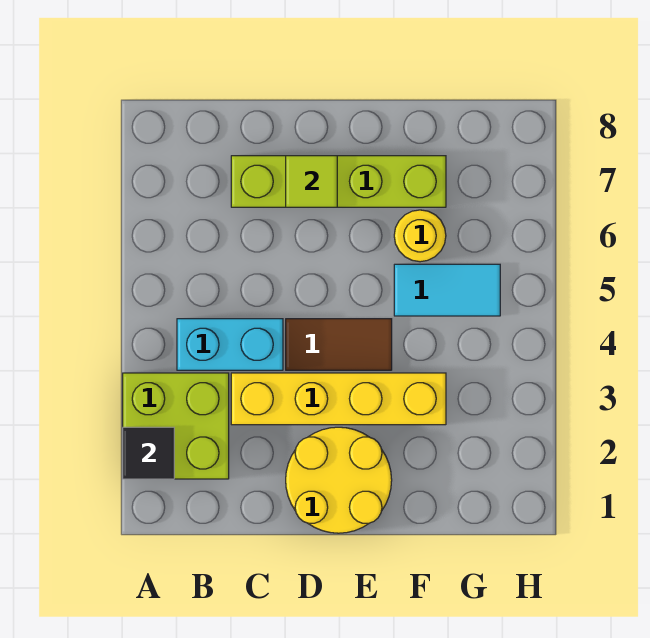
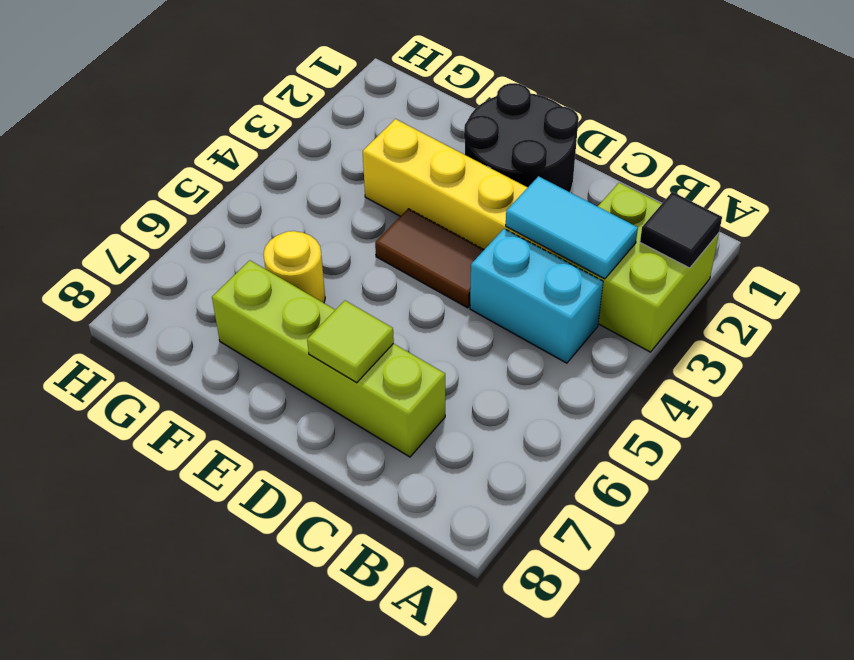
yellow 2x2 round brick [286,427,392,533] -> black 2x2 round brick [464,83,579,192]
cyan 1x2 tile [394,264,500,316] -> cyan 1x2 tile moved to [506,176,638,279]

